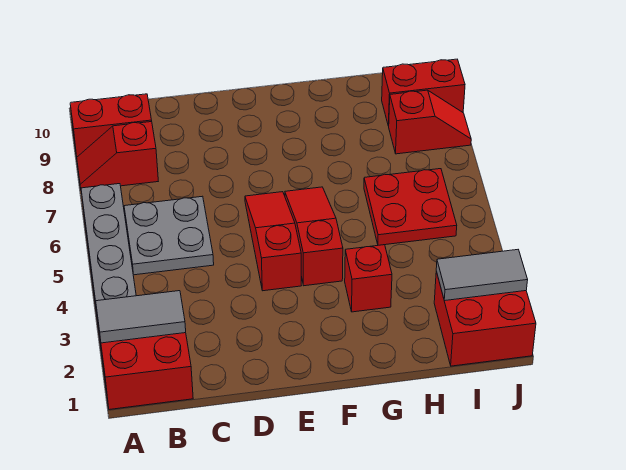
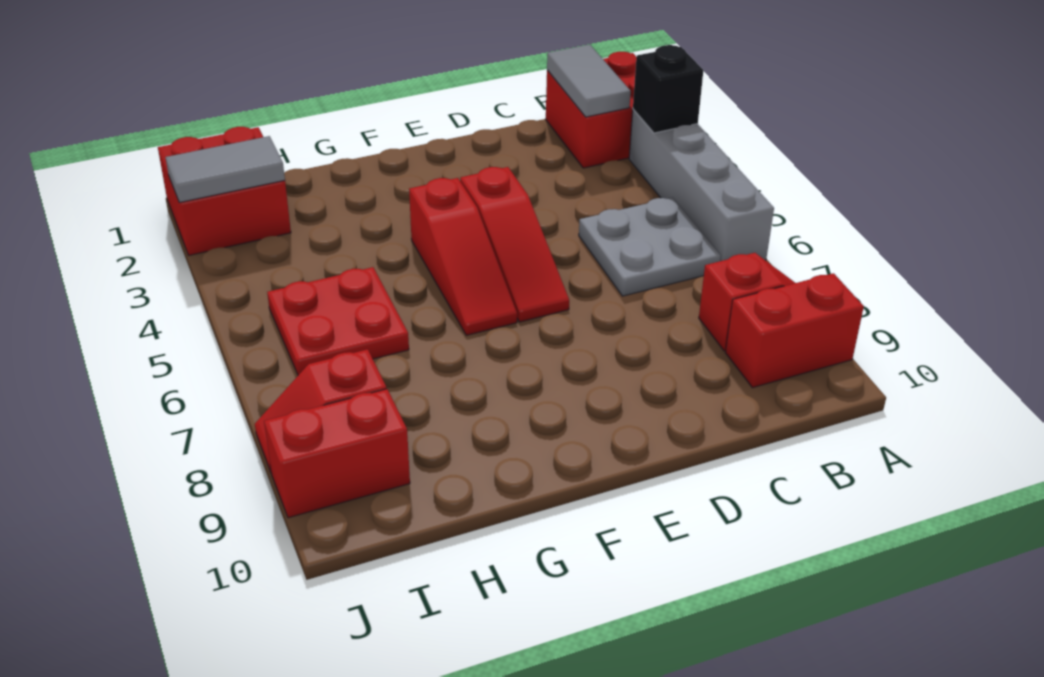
grey 1x2 tile [96,291,186,343] -> grey 1x2 tile turned to [547,45,631,117]
none -> black 1x1 brick [633,45,703,133]
red 1x1 brick [345,245,392,312] -> none

